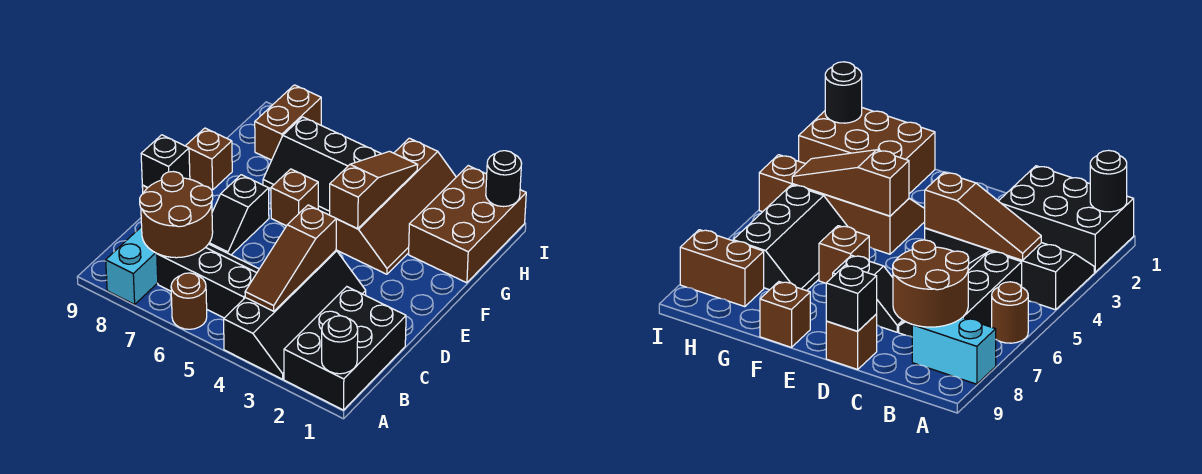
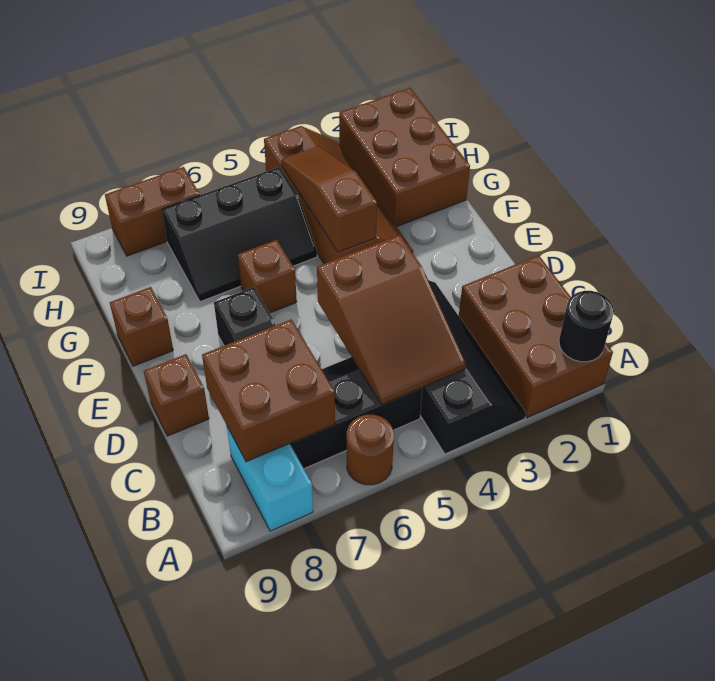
black 2x3 brick [284,287,406,410] -> brown 2x3 brick [459,255,613,418]
brown 1x3 slope [245,205,336,311] -> brown 2x3 slope [317,235,466,404]
brown 2x2 round brick [140,172,213,258] -> brown 2x2 brick [202,319,335,462]
black 1x1 brick [141,135,190,188] -> none
brown 1x2 brick [255,85,321,160] -> brown 1x2 brick turned to [105,167,200,256]
black 1x1 round brick [486,151,522,207] -> none

